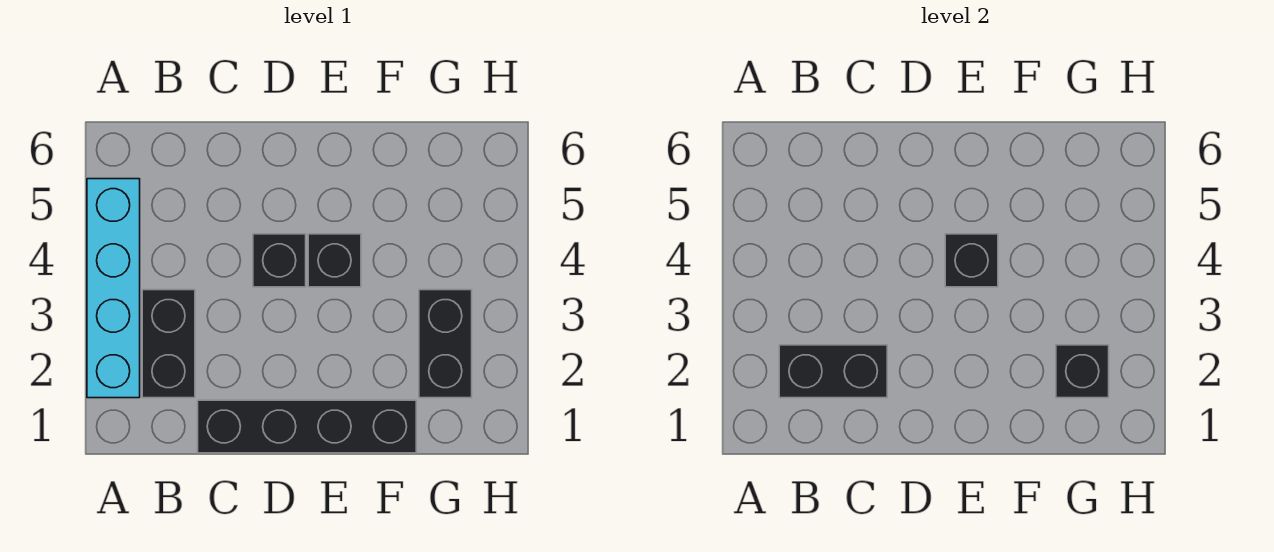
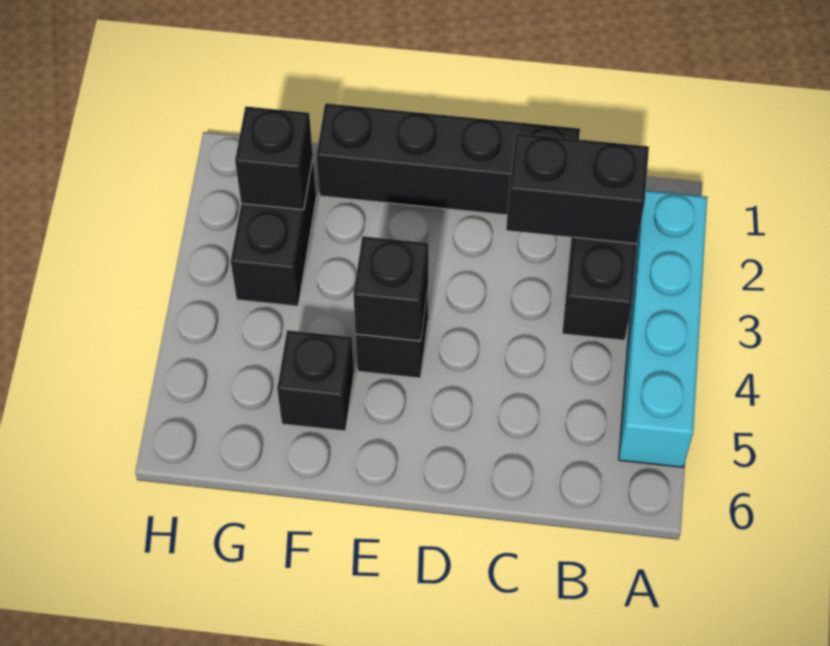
black 1x1 brick [253,234,306,287] -> black 1x1 brick moved to [277,330,354,431]

